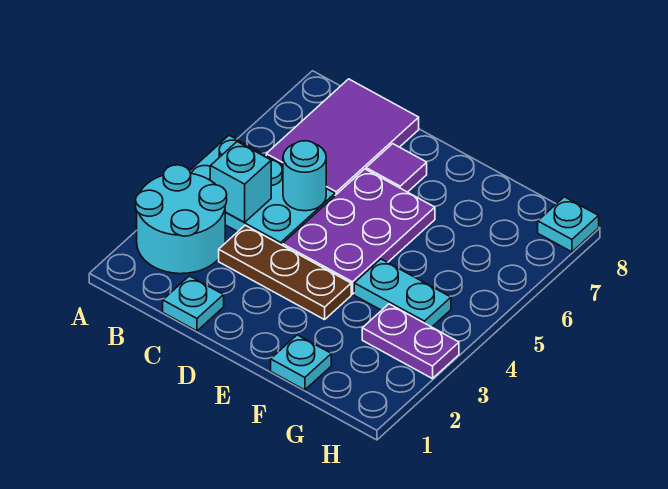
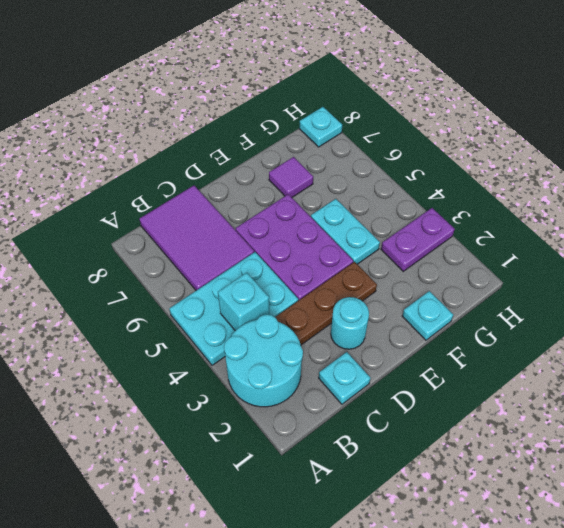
cyan 1x1 round brick [283,141,326,211] -> cyan 1x1 round brick moved to [331,297,369,349]
purple 1x1 tile [366,144,427,192] -> purple 1x1 tile moved to [269,157,313,197]
cyan 1x2 plate [354,259,451,327] -> cyan 1x2 plate turned to [311,199,380,264]

